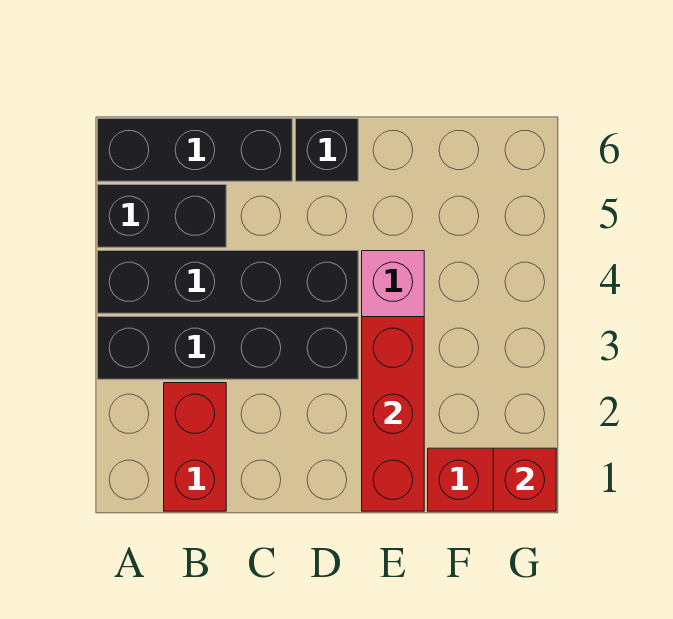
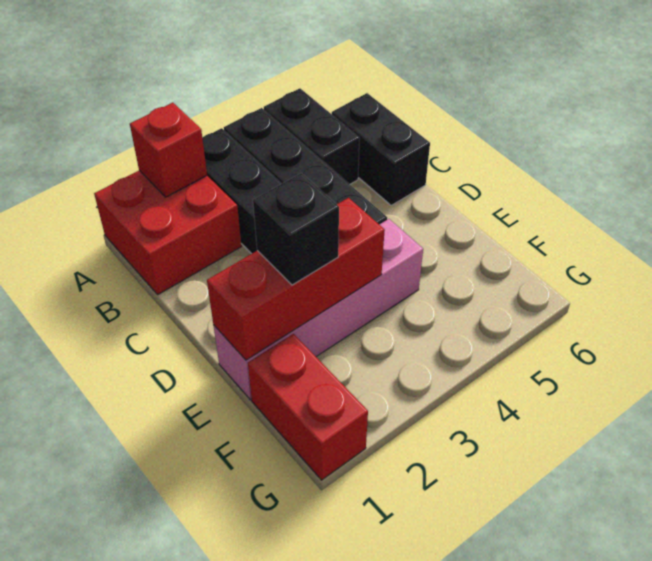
black 1x3 brick [98,119,292,181] -> black 1x2 brick [332,93,430,205]
red 1x2 brick [164,383,226,511] -> red 2x2 brick [94,170,241,294]
black 1x1 brick [296,119,358,181] -> black 1x1 brick moved to [253,173,339,285]
red 1x1 brick [493,448,556,511] -> red 1x1 brick moved to [130,103,207,197]

